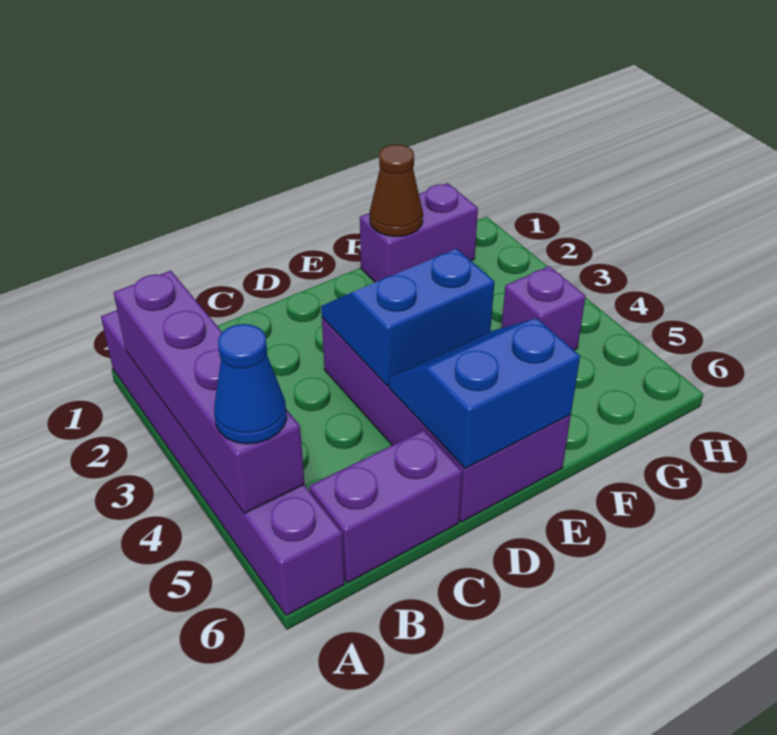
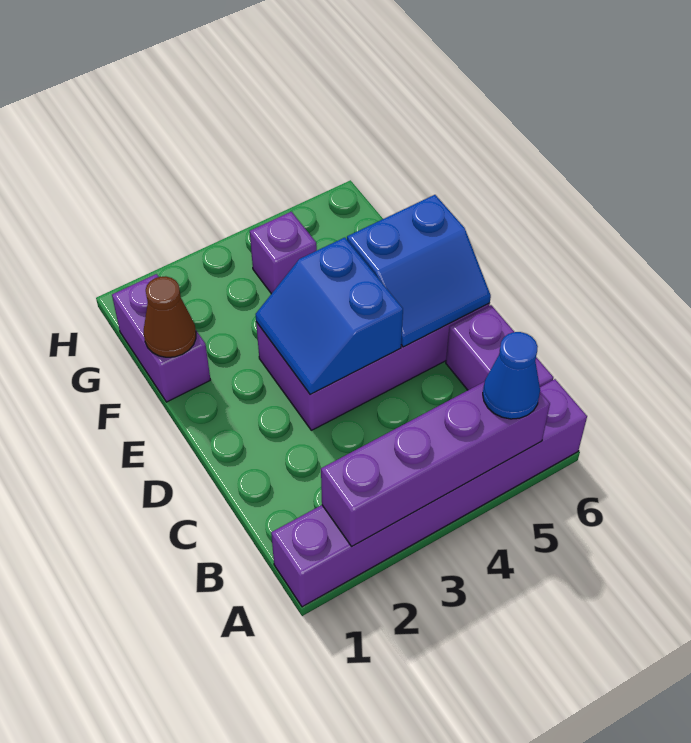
blue 2x2 slope [389,318,580,468] -> blue 2x2 slope turned to [347,195,491,347]

